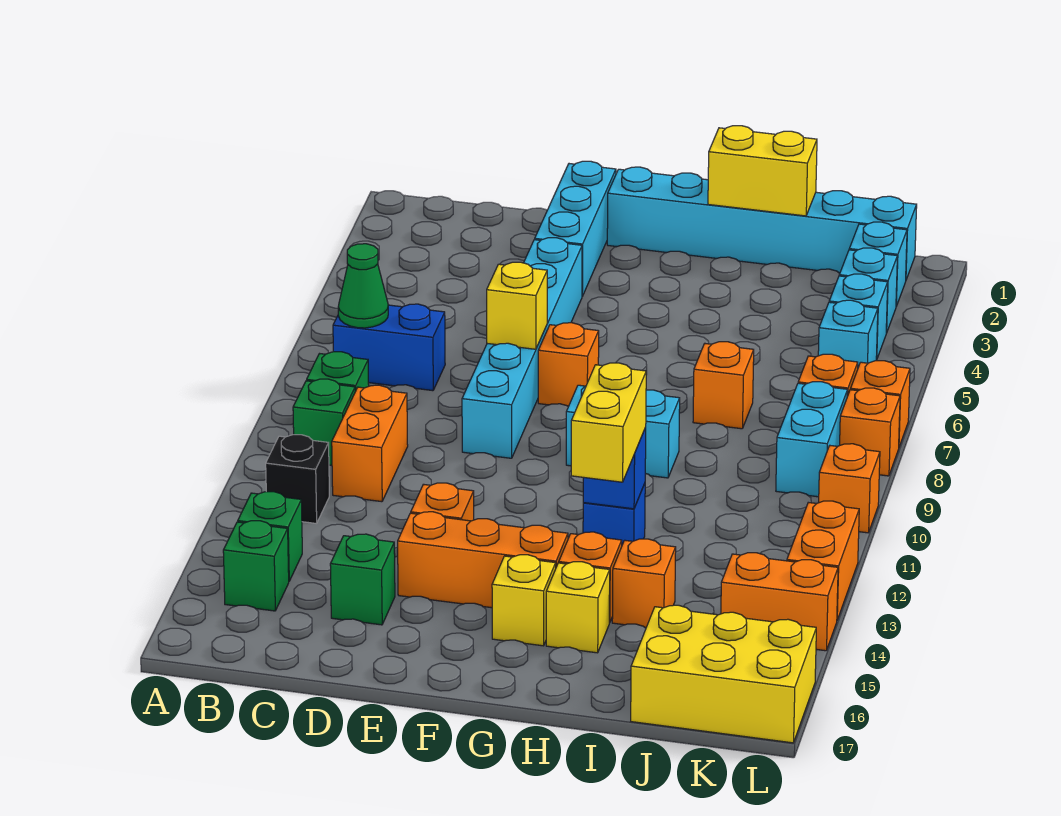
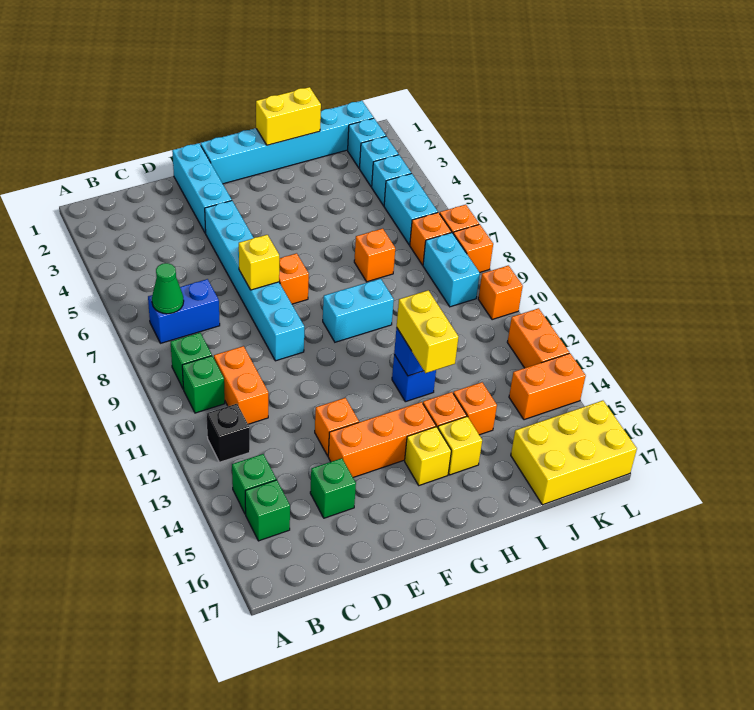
cyan 1x1 brick [818,300,878,367] -> cyan 1x2 brick [384,174,438,245]

